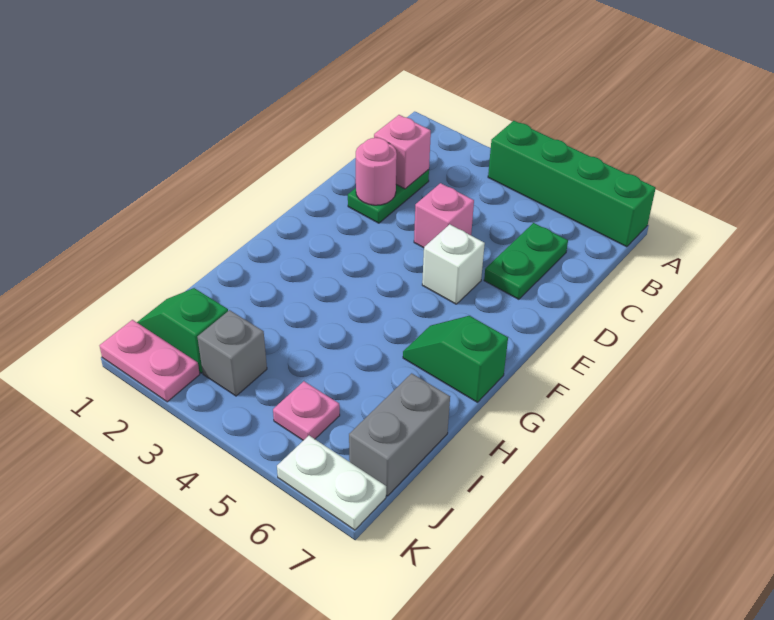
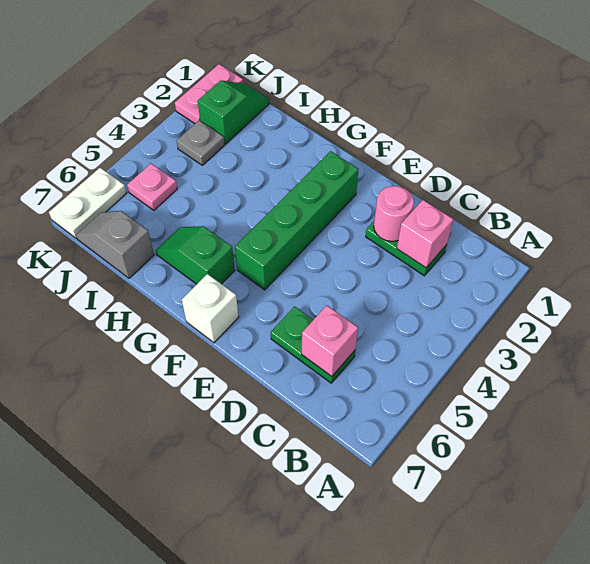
green 1x4 brick [488,121,656,247] -> green 1x4 brick moved to [235,151,358,290]
pink 1x1 brick [414,183,474,248] -> pink 1x1 brick moved to [302,306,358,377]
white 1x1 brick [422,224,485,304] -> white 1x1 brick moved to [182,274,239,343]
green 1x2 slope [403,316,508,402] -> green 1x2 slope turned to [156,226,235,284]
grey 1x2 brick [349,373,450,496] -> grey 1x2 slope [76,211,154,278]
grey 1x1 brick [198,310,267,396] -> grey 1x1 plate [177,121,225,165]

